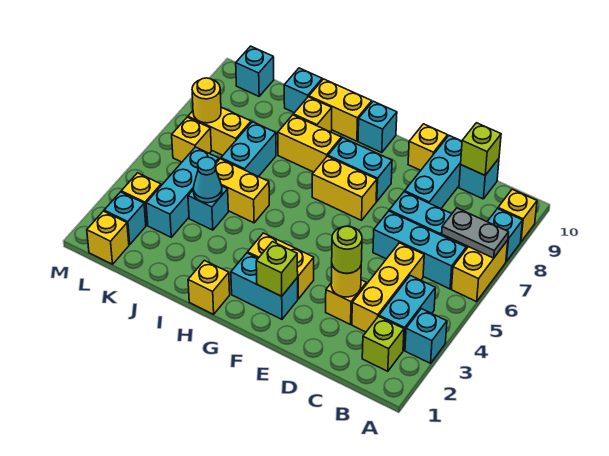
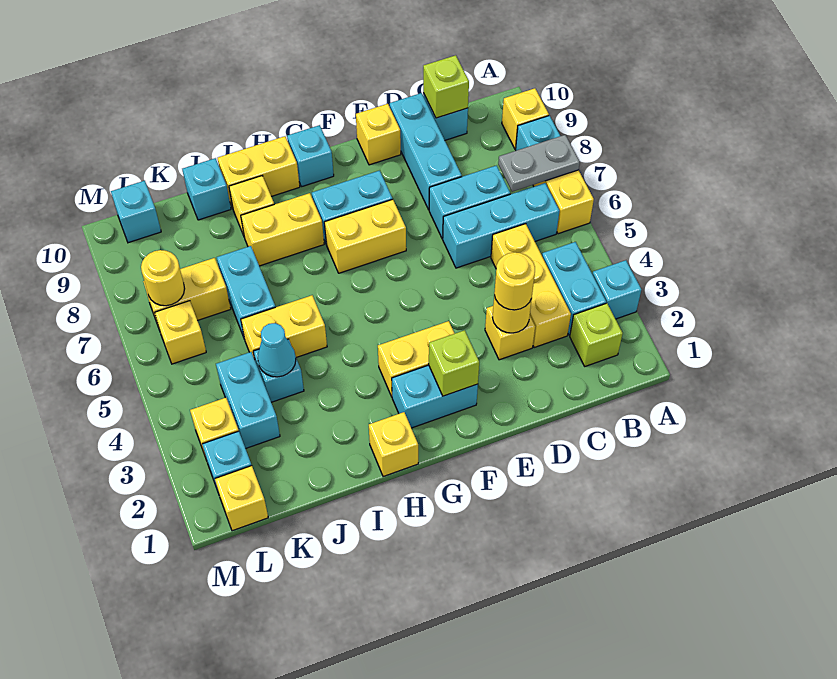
lime 1x1 round brick [332,226,362,273] -> yellow 1x1 round brick [494,252,535,310]
cyan 1x3 brick [146,147,219,237] -> cyan 1x2 brick [216,352,280,449]

